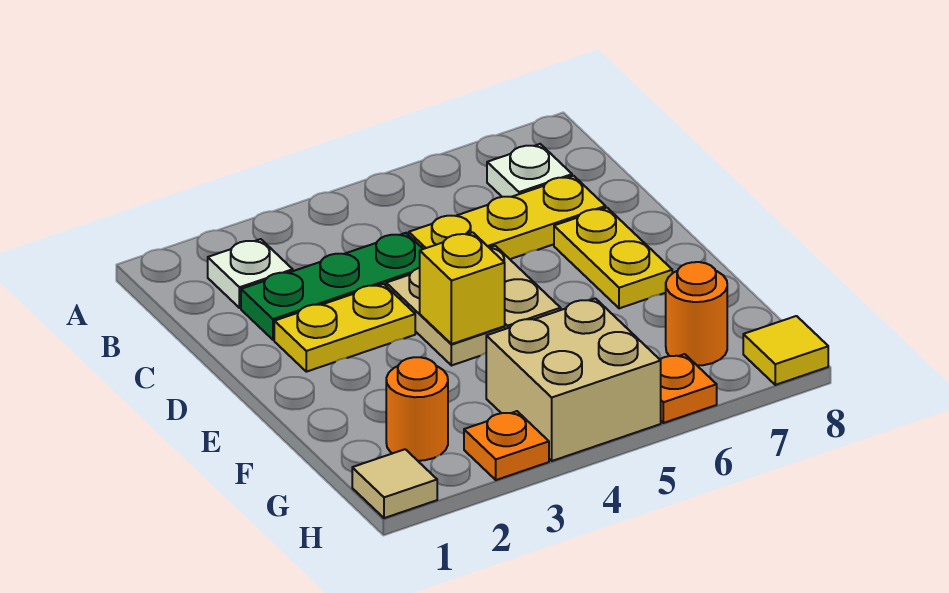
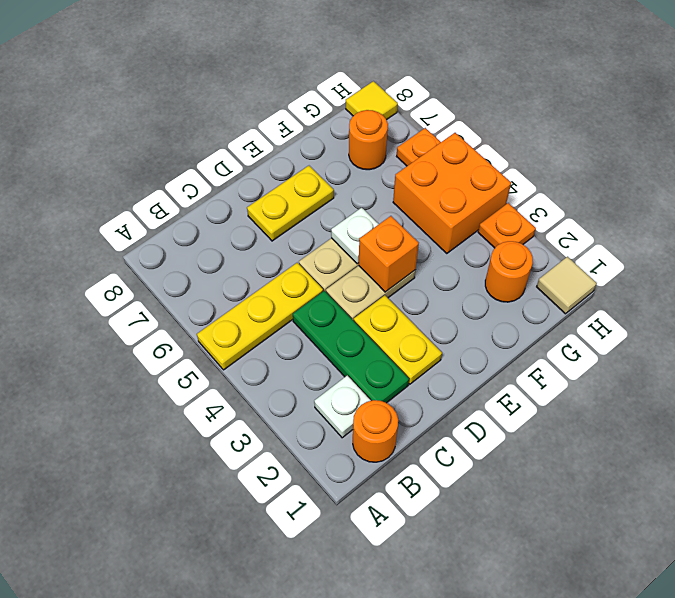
none -> orange 1x1 round brick [353,400,398,462]
white 1x1 plate [487,144,572,197] -> white 1x1 plate moved to [331,208,379,264]
yellow 1x3 plate [409,176,606,259] -> yellow 1x3 plate turned to [197,263,323,370]
yellow 1x1 brick [420,232,505,344] -> orange 1x1 brick [359,216,419,292]
tan 2x2 brick [486,298,661,461] -> orange 2x2 brick [393,133,511,254]

